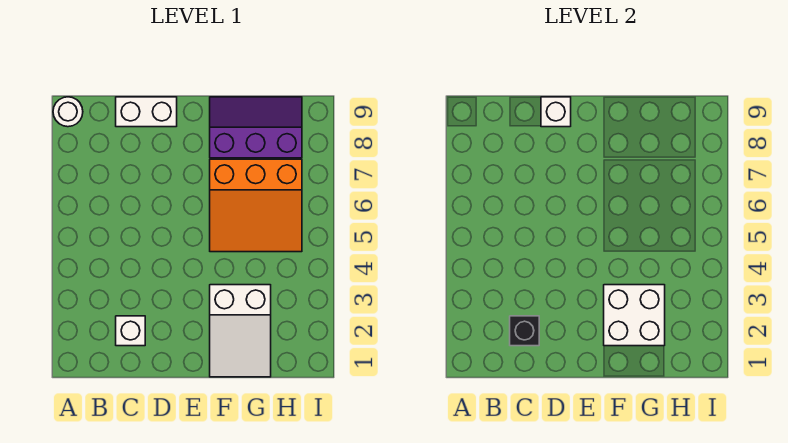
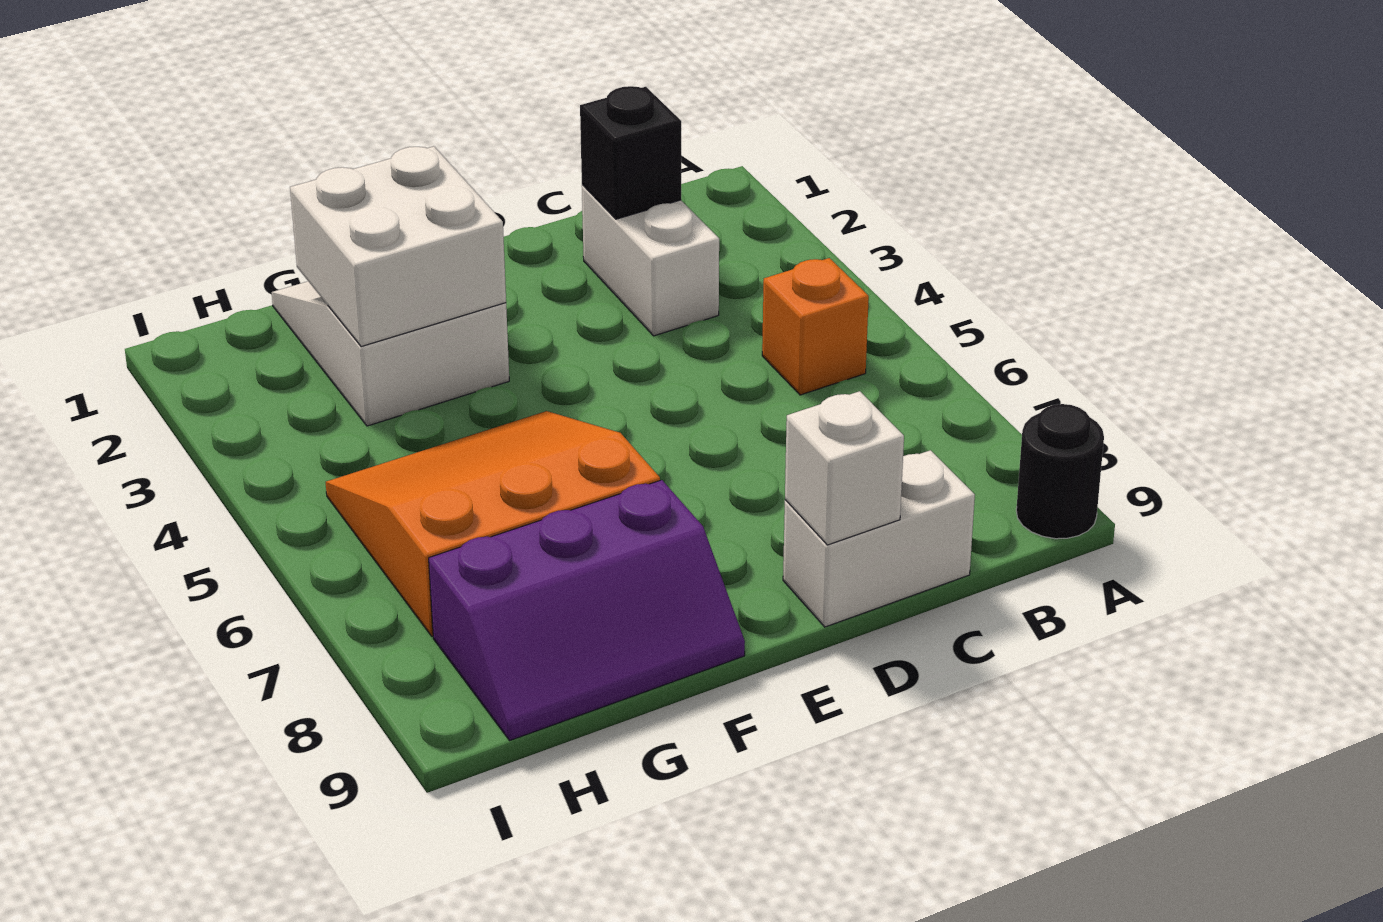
white 1x1 round brick [53,97,83,127] -> black 1x1 round brick [1016,404,1104,539]
none -> orange 1x1 brick [762,258,869,395]
white 1x1 brick [116,316,145,346] -> white 1x2 brick [582,185,719,336]

